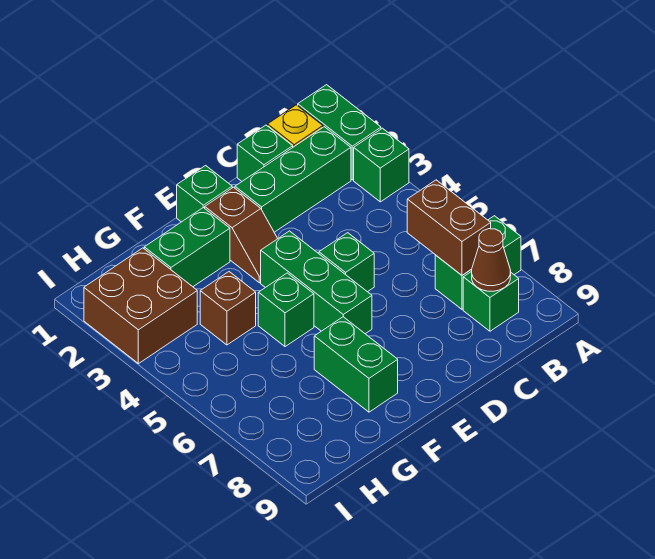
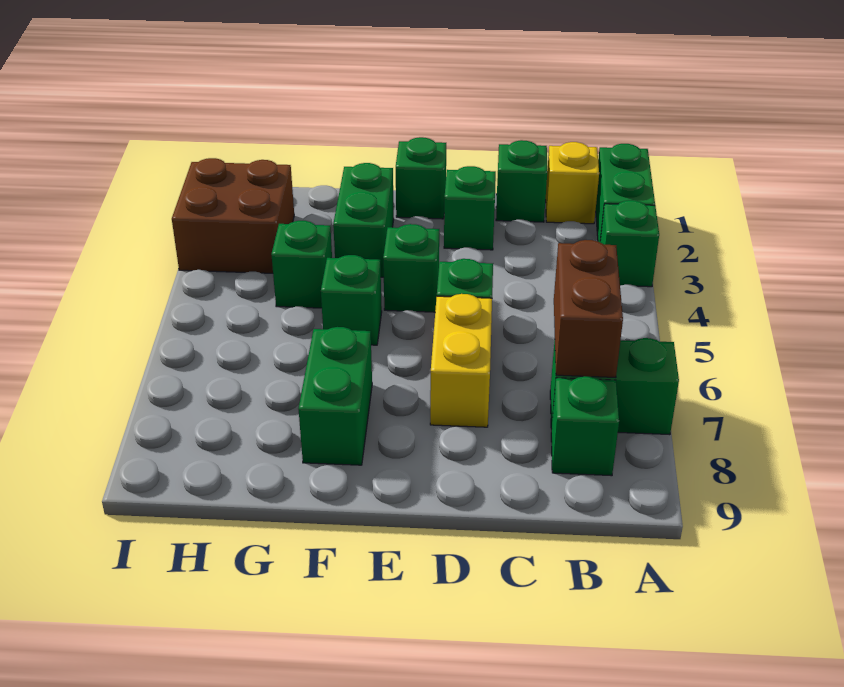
green 1x3 brick [235,127,351,232] -> green 1x1 brick [444,166,496,250]
brown 1x1 cone [472,229,511,291] -> none
none -> yellow 1x2 brick [430,294,492,427]
brown 1x2 slope [205,187,278,283] -> none
green 1x3 brick [261,231,372,334] -> green 1x1 brick [383,224,439,312]
green 1x2 brick [144,208,230,287] -> green 1x2 brick turned to [333,163,394,277]
brown 1x1 brick [200,272,256,345] -> green 1x1 brick [271,221,332,308]

